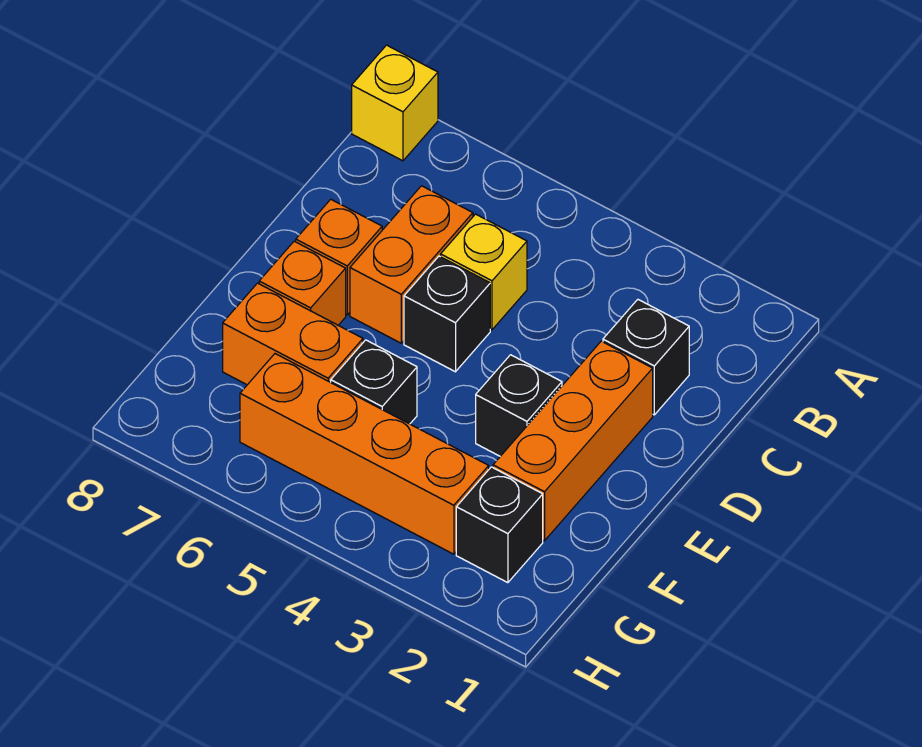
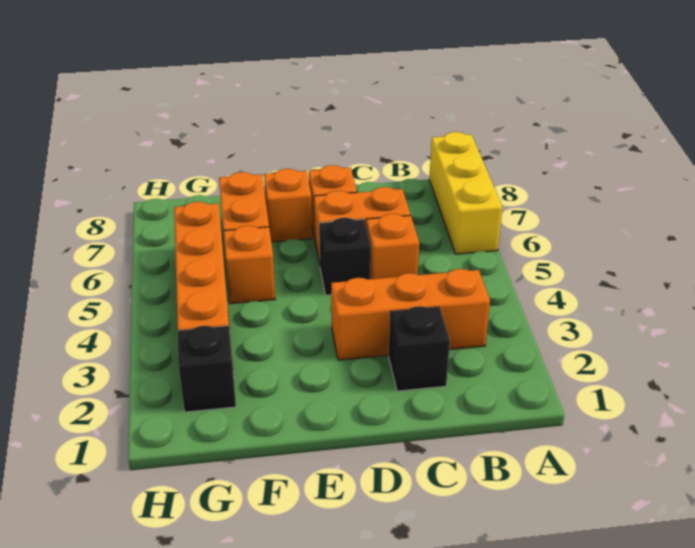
yellow 1x1 brick [352,45,438,161] -> yellow 1x3 brick [429,132,503,254]
yellow 1x1 brick [441,214,527,330] -> orange 1x1 brick [366,214,419,279]
orange 1x3 brick [493,341,653,541] -> orange 1x3 brick moved to [331,269,490,360]
black 1x1 brick [476,355,562,456] -> none
black 1x1 brick [331,340,417,424] -> orange 1x1 brick [224,226,275,304]

